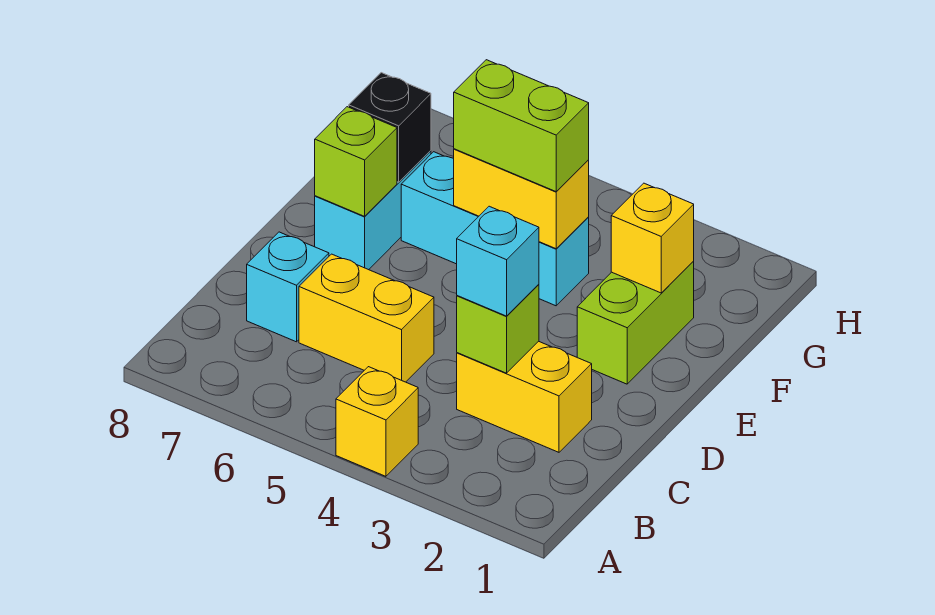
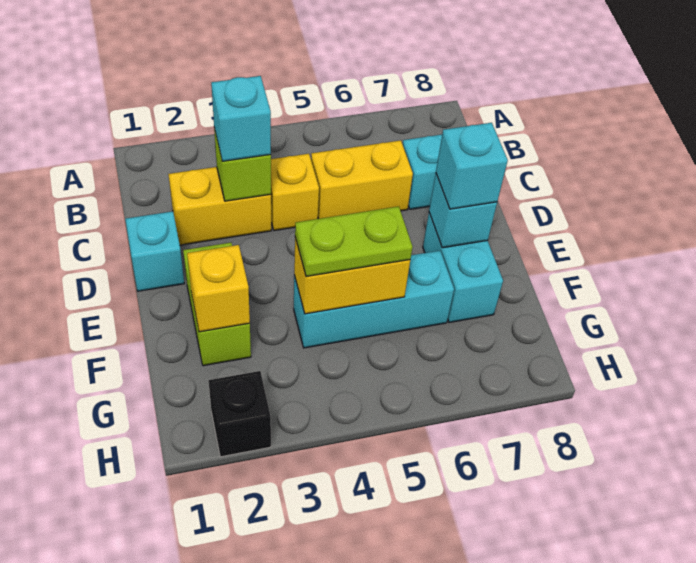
yellow 1x1 brick [336,367,418,476] -> yellow 1x1 brick moved to [271,154,319,231]
none -> cyan 1x1 brick [125,211,184,291]
lime 1x1 brick [315,107,397,216] -> cyan 1x1 brick [429,174,497,248]
none -> cyan 1x1 brick [436,123,508,209]
lime 1x2 brick [454,60,589,192] -> lime 1x2 plate [295,206,412,277]
black 1x1 brick [349,73,431,182] -> black 1x1 brick moved to [208,371,271,457]

